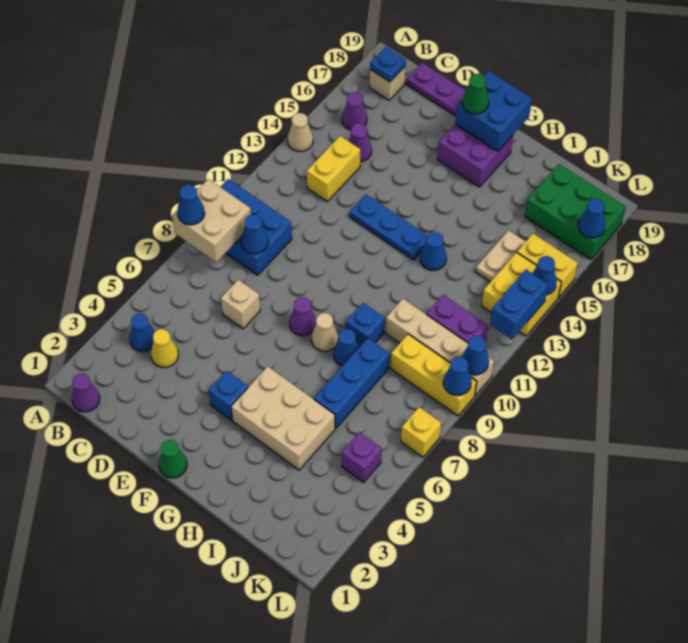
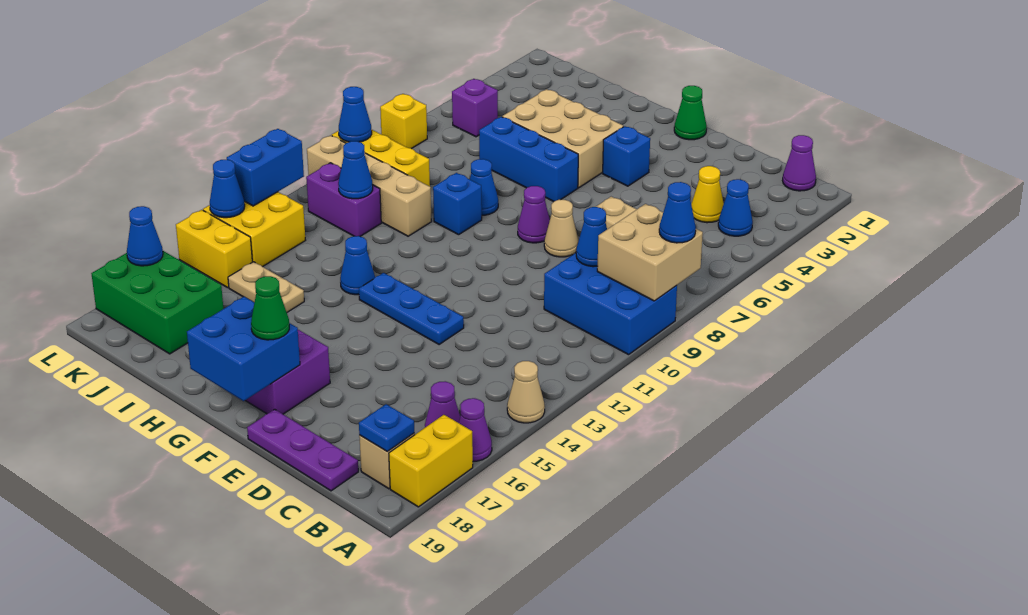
yellow 1x2 brick [307,136,360,201] -> yellow 1x2 brick moved to [389,415,473,507]
purple 1x1 cone [349,123,372,162] -> purple 1x1 cone moved to [459,398,492,461]
tan 1x1 cone [311,313,339,351] -> tan 1x1 cone moved to [544,200,578,257]
blue 1x3 brick [314,338,389,428] -> blue 1x3 brick turned to [479,117,578,202]
tan 1x2 plate [476,230,526,282] -> tan 1x2 plate turned to [228,262,304,312]
blue 1x1 cone [462,336,489,375] -> blue 1x1 cone moved to [338,141,373,199]

